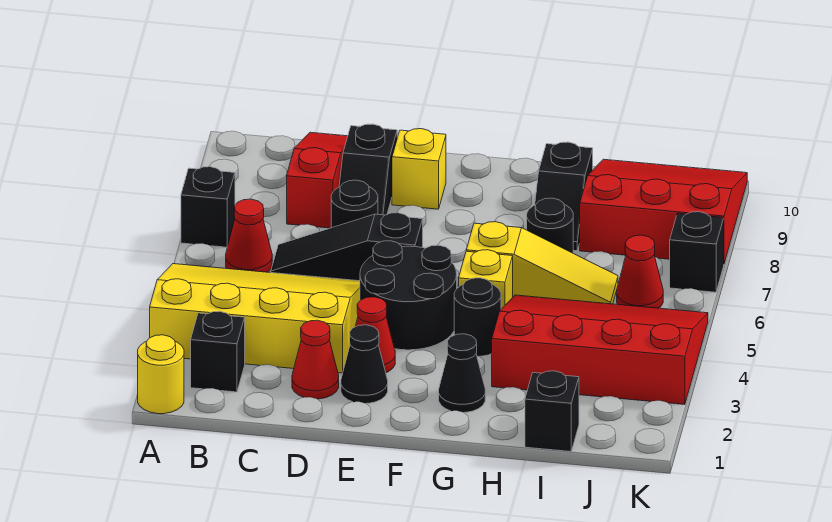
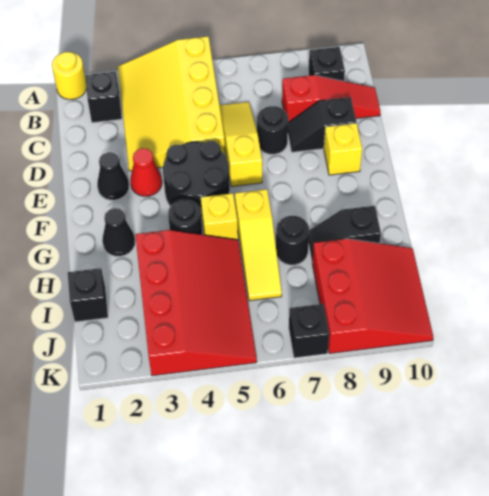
yellow 3x4 slope [150,264,360,373] -> yellow 3x4 slope turned to [118,36,225,171]
black 1x1 brick [181,167,235,247] -> black 1x1 brick moved to [308,47,345,81]
red 1x1 cone [226,199,272,272] -> none
black 1x3 slope [271,213,423,281] -> yellow 1x3 slope [220,102,262,187]
red 1x1 cone [292,320,339,399] -> none
red 1x1 cone [617,235,663,308] -> none

